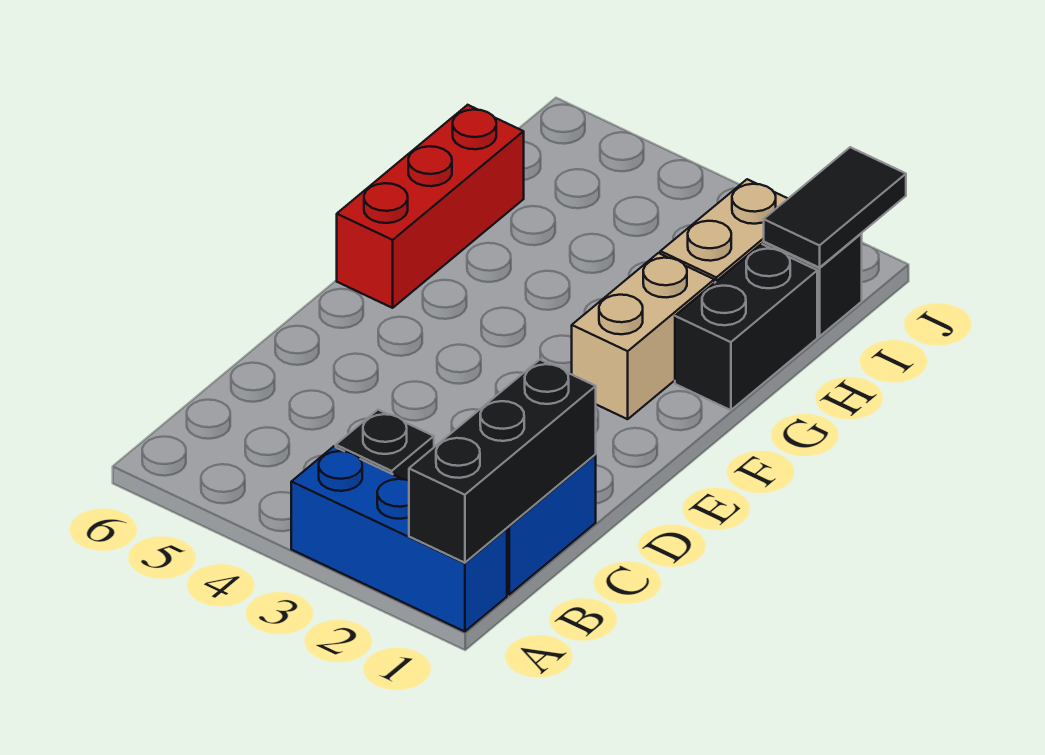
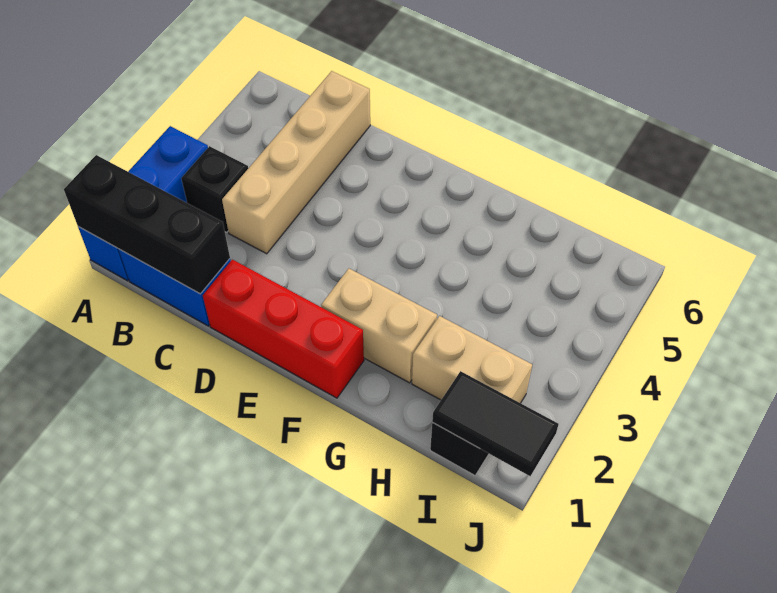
none -> tan 1x4 brick [222,71,370,254]
red 1x3 brick [337,105,524,308] -> red 1x3 brick moved to [203,260,364,398]
black 1x2 brick [675,244,817,410] -> none

